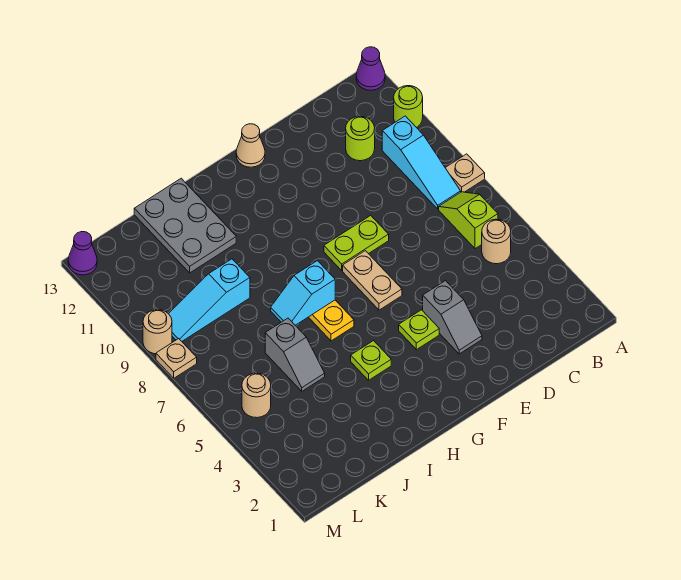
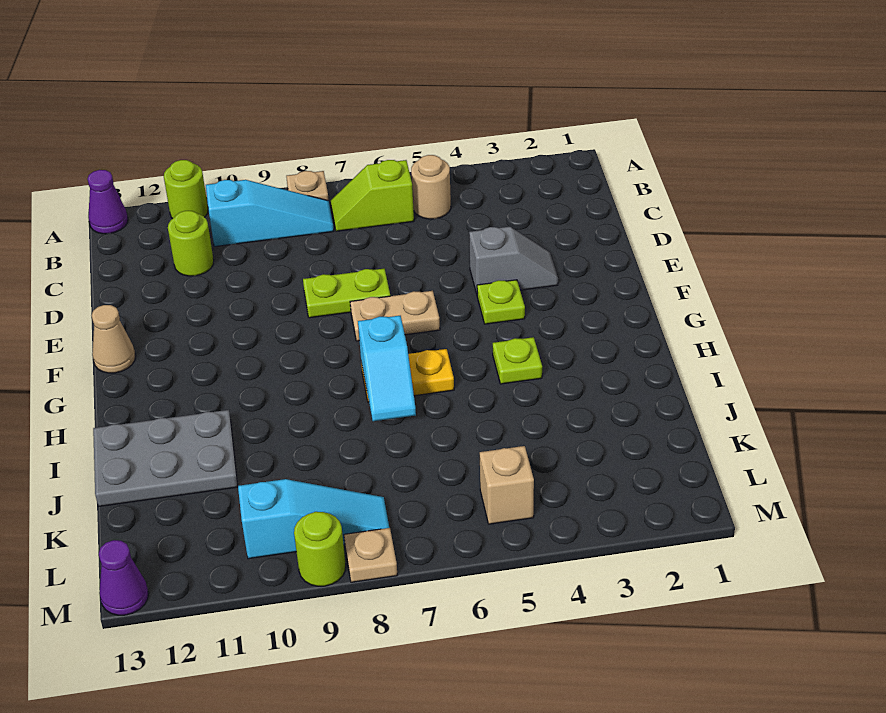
lime 1x2 plate [324,215,389,270] -> lime 1x2 plate turned to [303,269,390,318]
grey 1x2 slope [265,318,325,391] -> none
cyan 1x3 slope [169,259,250,341] -> cyan 1x3 slope turned to [238,479,389,559]
tan 1x1 round brick [242,373,271,418] -> tan 1x1 brick [480,446,534,524]
tan 1x1 round brick [143,310,172,354] -> lime 1x1 round brick [294,512,346,586]

